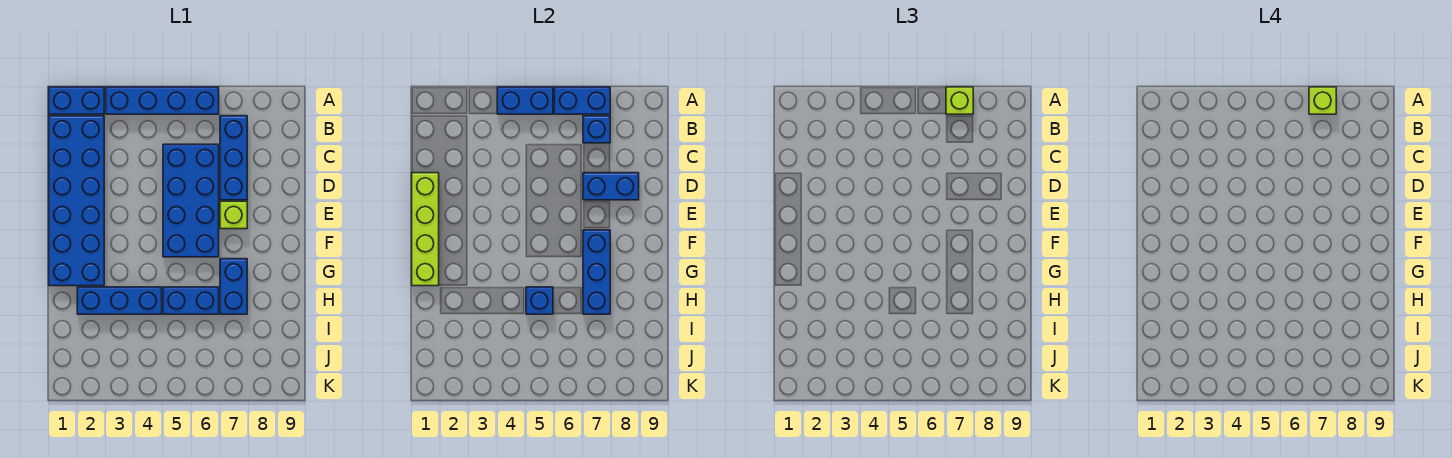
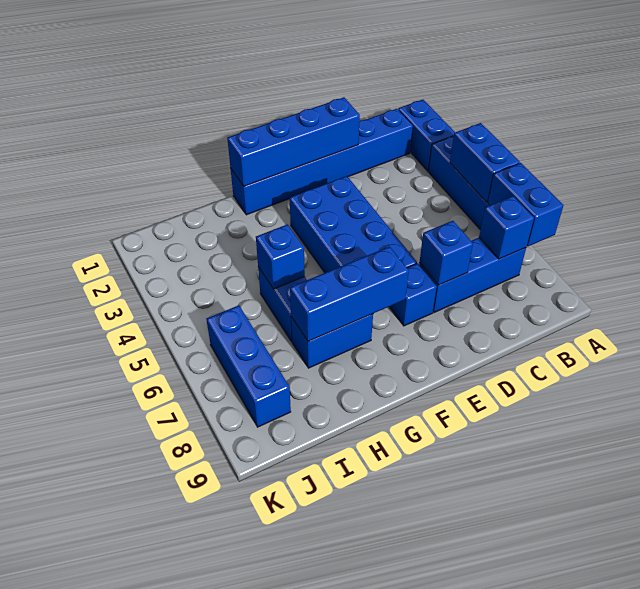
lime 1x1 brick [946,87,973,114] -> none
lime 1x1 brick [1309,87,1336,114] -> none
blue 2x6 brick [49,116,104,286] -> blue 1x6 brick [230,109,413,215]
blue 2x4 brick [163,144,219,257] -> blue 2x4 brick turned to [290,176,417,273]
lime 1x4 brick [412,173,439,286] -> blue 1x4 brick [227,97,360,186]
blue 1x2 brick [583,173,639,200] -> blue 1x1 brick [419,221,473,285]
lime 1x1 brick [220,201,247,229] -> blue 1x1 brick [389,263,437,326]
blue 1x3 brick [77,287,162,314] -> blue 1x3 brick moved to [206,305,291,427]

